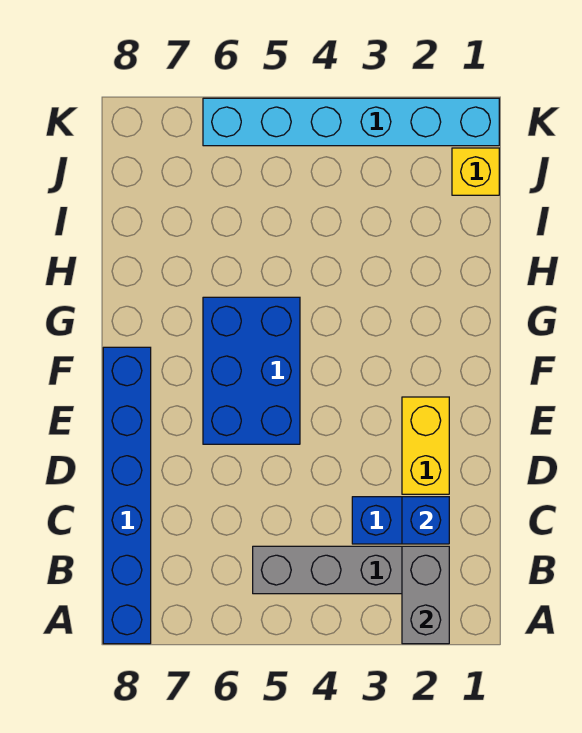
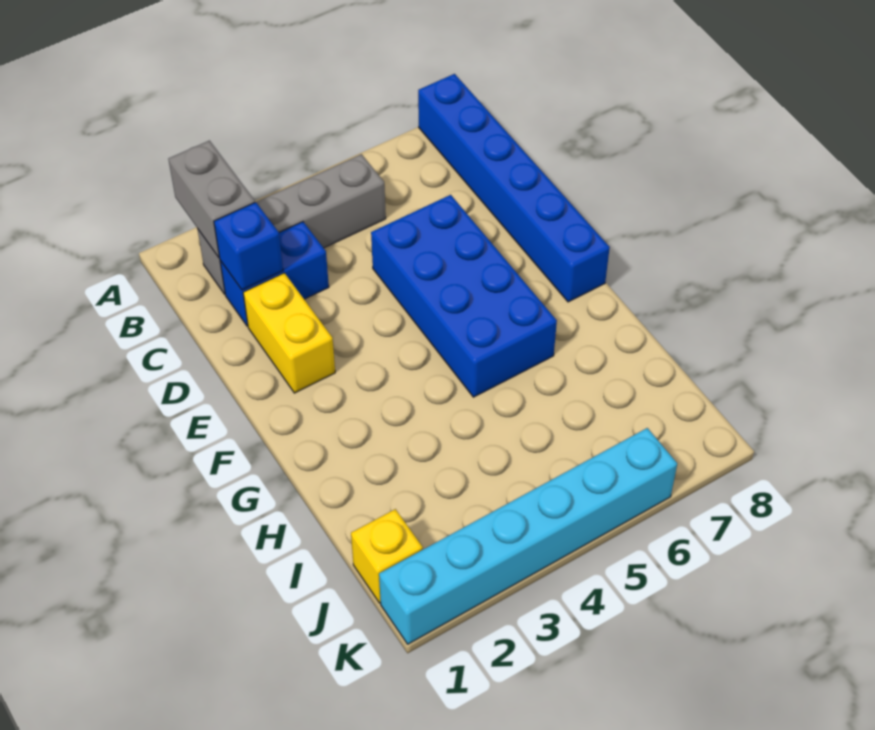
blue 2x3 brick [203,297,300,444] -> blue 2x4 brick [371,195,557,397]

